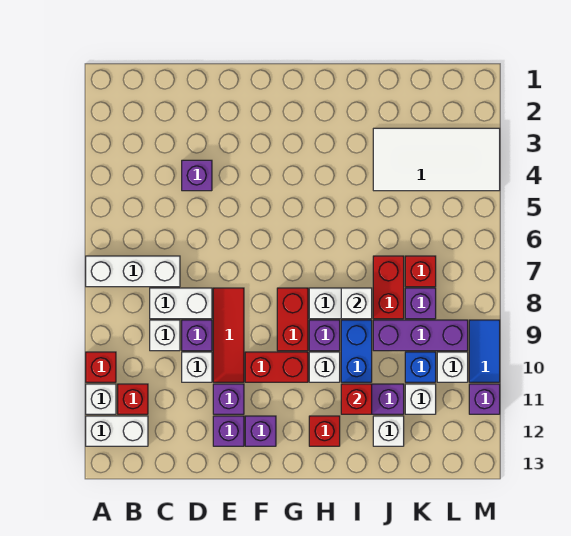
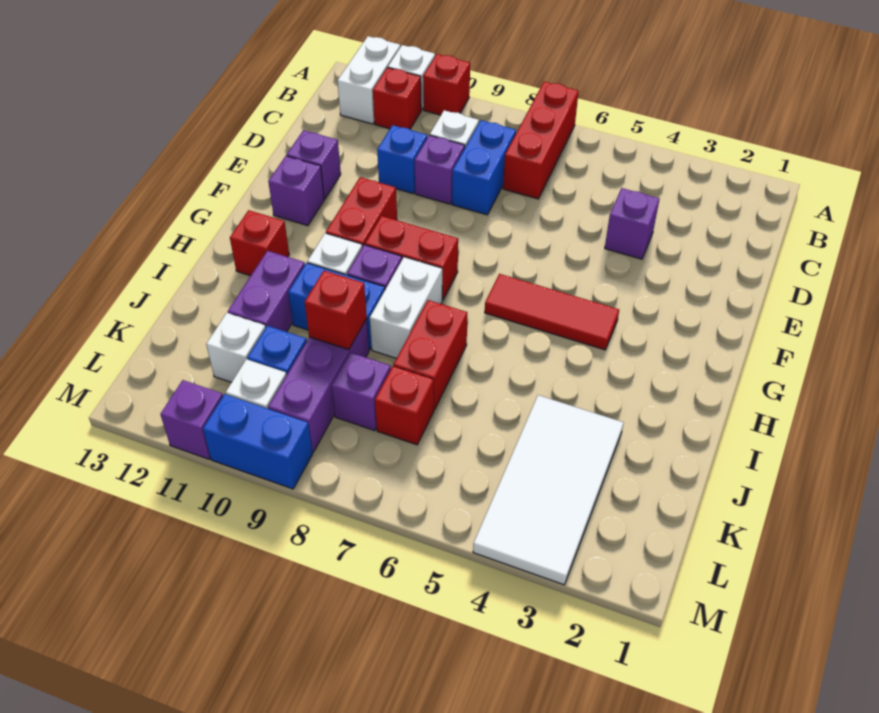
white 1x3 brick [86,256,180,287] -> red 1x3 brick [503,82,579,199]
white 1x2 brick [150,288,212,319] -> blue 1x2 brick [452,120,516,215]
white 1x1 brick [182,352,212,382] -> blue 1x1 brick [377,125,427,194]
red 1x3 tile [213,288,244,382] -> red 1x3 tile moved to [485,274,619,350]
purple 1x1 brick [213,384,244,414] -> none
white 1x1 brick [341,288,372,319] -> none
red 1x1 brick [341,384,372,414] -> red 1x1 brick moved to [305,271,367,350]
red 1x2 brick [373,256,404,319] -> red 1x2 brick turned to [393,300,467,410]
white 1x1 brick [373,416,404,446] -> none
blue 1x2 tile [469,320,500,382] -> blue 1x2 brick [203,394,313,489]

